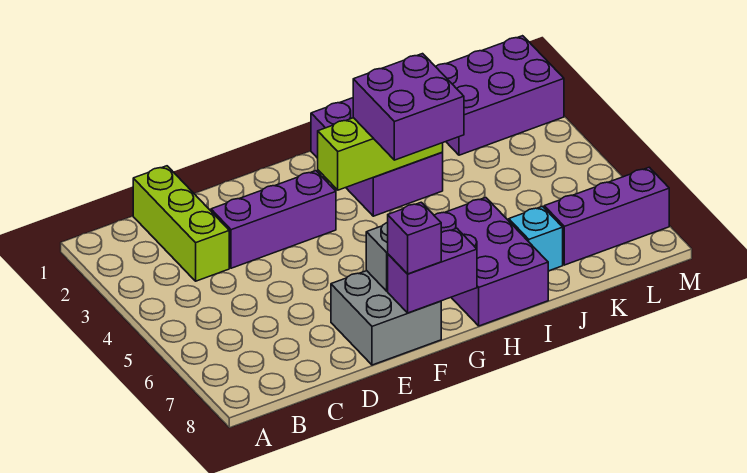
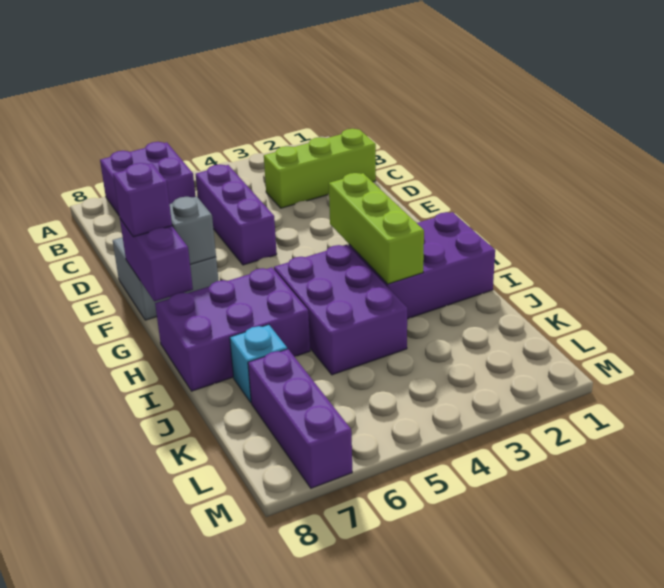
purple 1x3 brick [211,171,336,268] -> purple 1x3 brick moved to [196,164,277,265]
purple 2x2 brick [353,54,464,160] -> purple 2x2 brick moved to [100,142,196,215]
purple 2x3 brick [436,36,564,155] -> purple 2x3 brick moved to [274,245,407,375]

